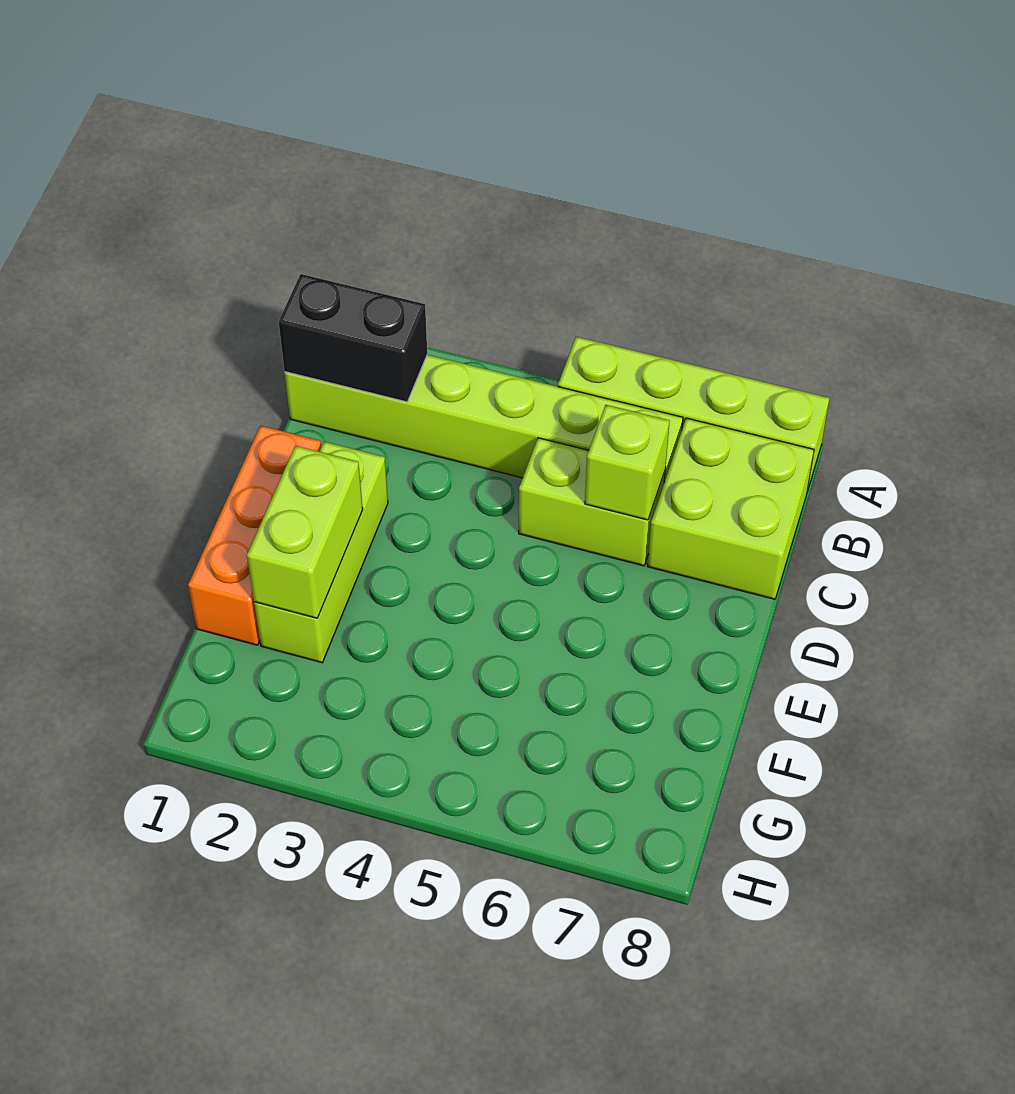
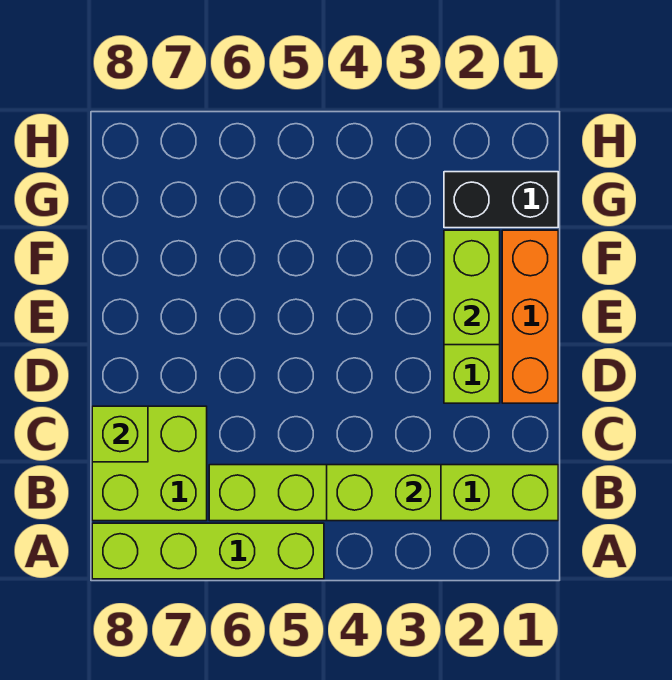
black 1x2 brick [279,274,427,402] -> black 1x2 brick moved to [444,172,558,228]
lime 1x2 brick [519,438,665,566] -> lime 1x2 brick moved to [327,465,441,521]
lime 1x1 brick [585,405,670,520] -> lime 1x1 brick moved to [92,406,148,462]

